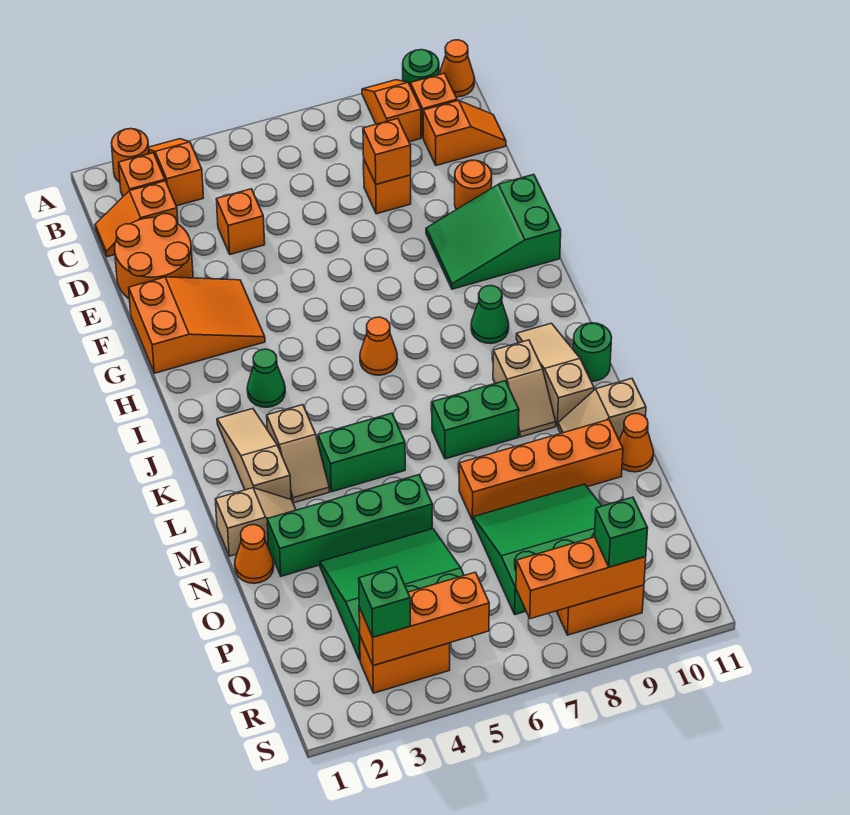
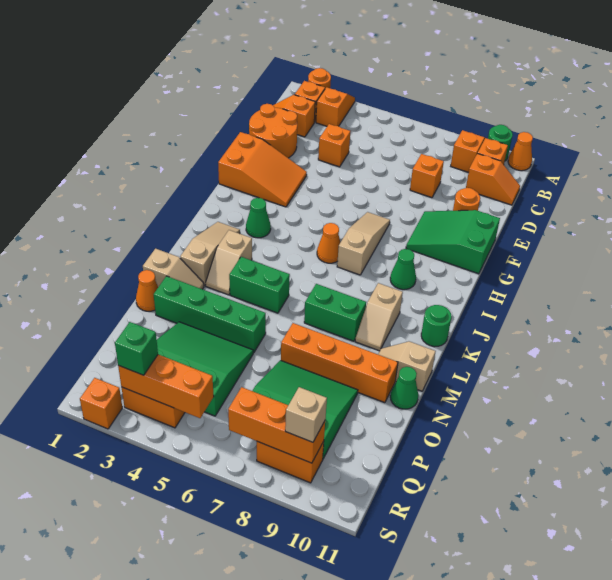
orange 1x1 brick [363,119,411,184] -> orange 1x1 brick moved to [80,378,122,429]
tan 1x3 slope [516,323,594,426] -> tan 1x3 slope moved to [337,212,390,275]
orange 1x1 cone [619,414,654,472] -> green 1x1 cone [390,367,418,409]
green 1x1 brick [595,497,648,567] -> tan 1x1 brick [285,387,327,442]

